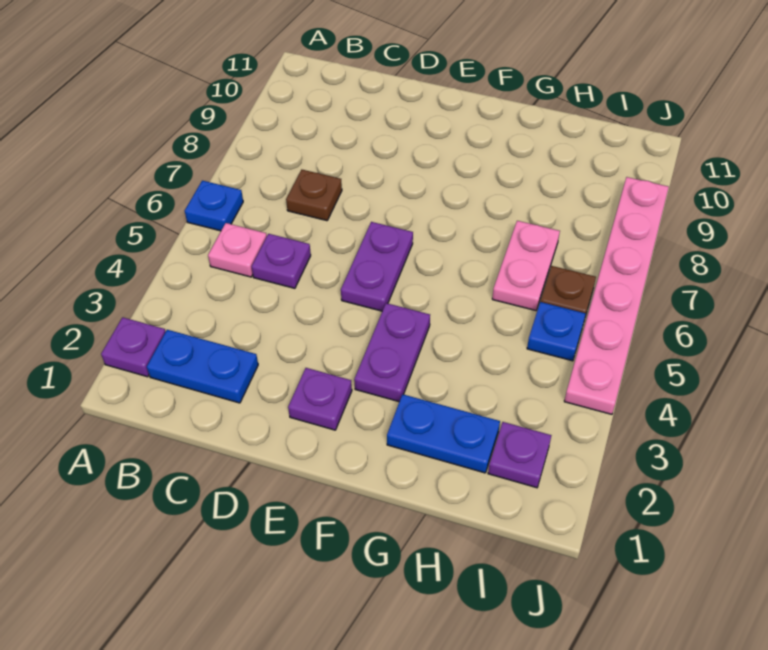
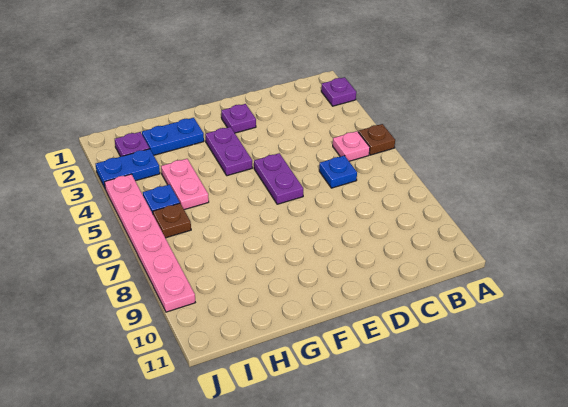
blue 1x1 plate [185,181,243,231] -> blue 1x1 plate moved to [319,156,357,188]
blue 1x2 plate [147,330,258,403] -> blue 1x2 plate moved to [96,149,160,188]
purple 1x1 plate [252,234,311,288] -> none
brown 1x1 plate [286,170,342,221] -> brown 1x1 plate moved to [358,124,395,155]
pink 1x2 plate [492,221,560,311] -> pink 1x2 plate moved to [161,159,209,210]

